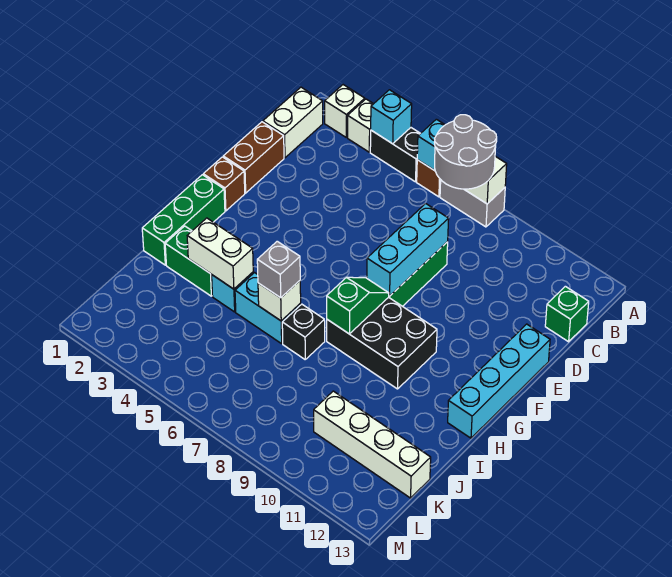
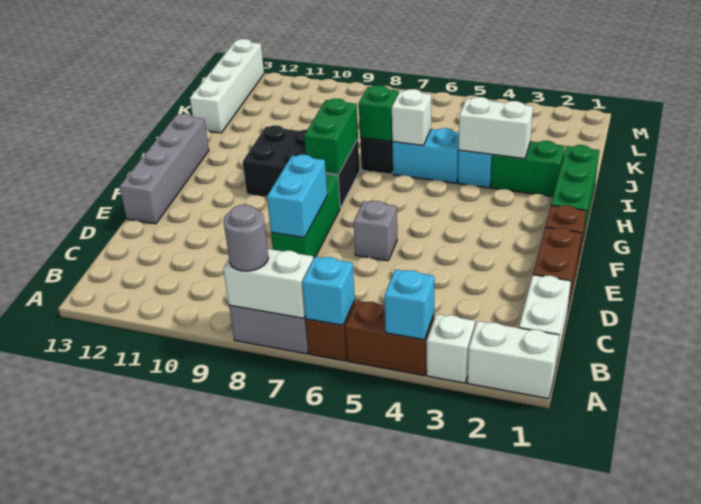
white 1x1 brick [325,85,365,137] -> white 1x2 brick [467,321,559,399]
black 1x2 brick [370,128,421,182] -> brown 1x2 brick [345,301,434,376]
grey 2x2 round brick [434,115,497,189] -> grey 1x1 round brick [223,205,268,271]
green 1x1 brick [545,286,589,342] -> green 1x1 brick moved to [359,85,399,141]
cyan 1x3 brick [367,204,449,296] -> cyan 1x2 brick [267,154,327,237]
cyan 1x4 brick [448,324,550,438] -> grey 1x4 brick [120,114,209,224]
green 1x2 slope [327,277,389,334] -> green 1x2 brick [304,99,358,174]
grey 1x1 brick [257,241,300,298] -> grey 1x1 brick moved to [354,201,397,261]
white 1x4 brick [314,391,431,498] -> white 1x4 brick turned to [190,39,264,133]

